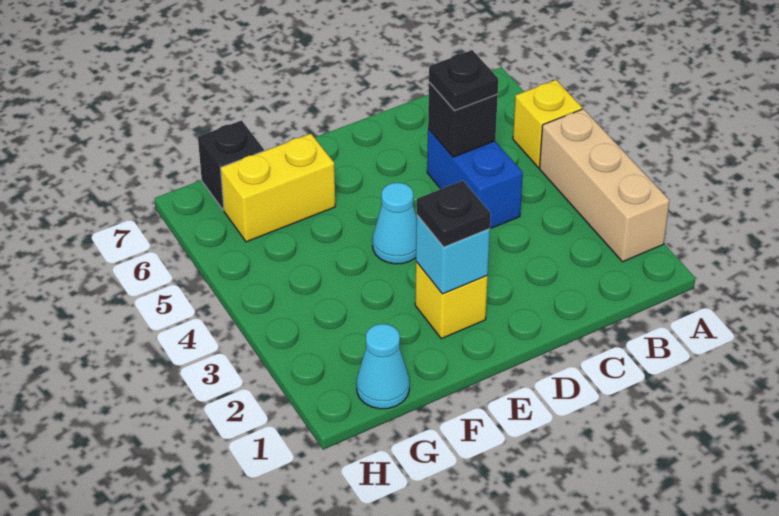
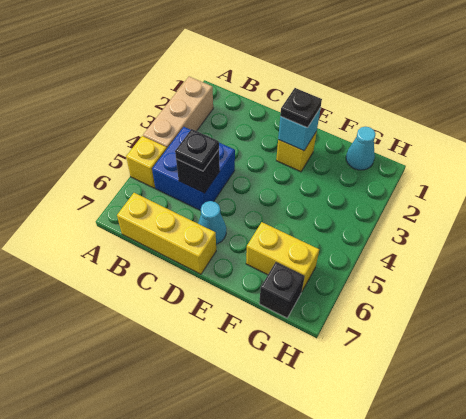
none -> yellow 1x3 brick [117,193,216,274]
blue 1x2 brick [427,129,523,229] -> blue 2x2 brick [152,127,235,211]
cyan 1x1 cone [373,183,417,264] -> cyan 1x1 cone moved to [198,201,226,244]

